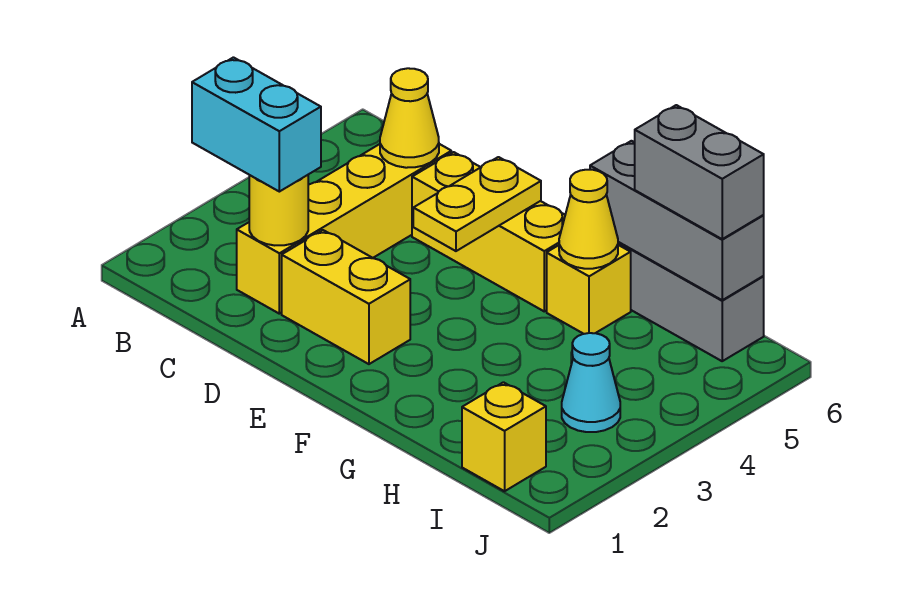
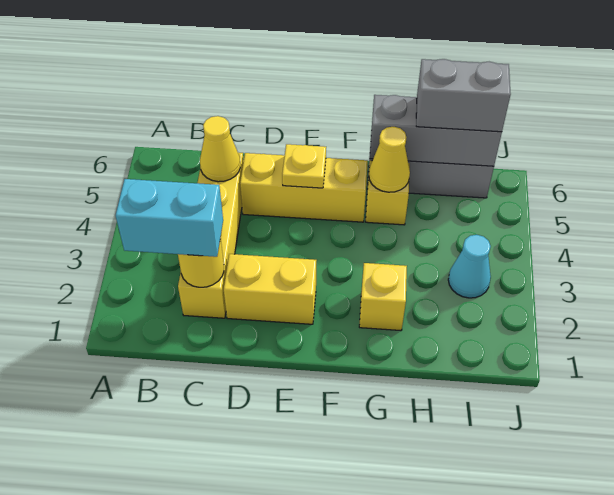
yellow 1x2 plate [413,157,541,251] -> yellow 1x1 plate [282,144,326,188]
yellow 1x1 brick [462,382,546,491] -> yellow 1x1 brick moved to [359,263,407,331]

